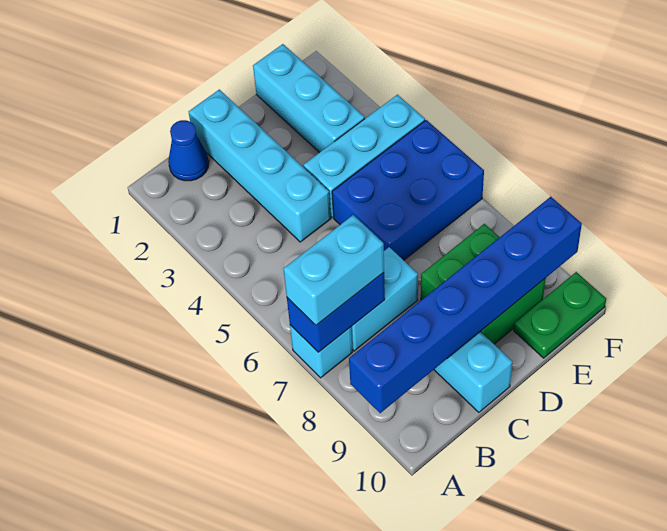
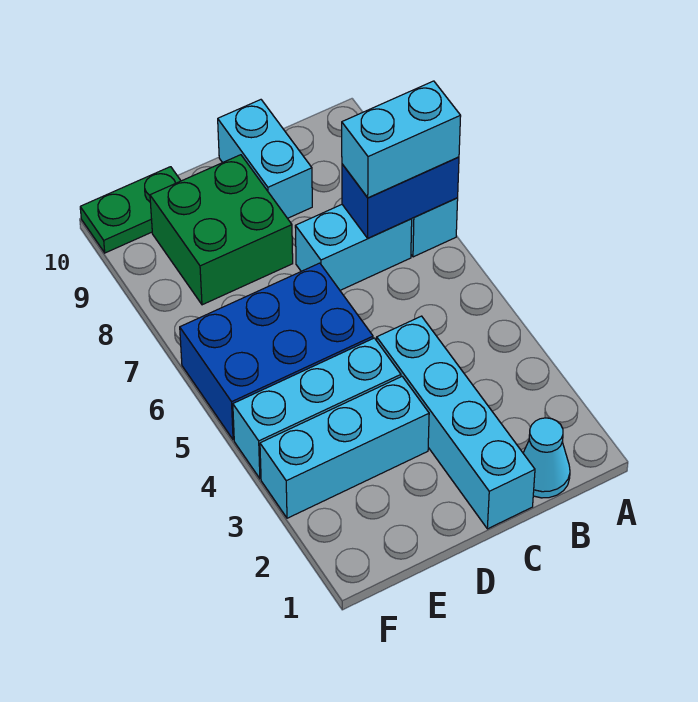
blue 1x6 brick [349,197,582,413] -> none
blue 1x1 cone [168,120,209,181] -> cyan 1x1 cone [523,418,570,498]
cyan 1x3 brick [253,44,365,153] -> cyan 1x3 brick turned to [260,377,429,518]

